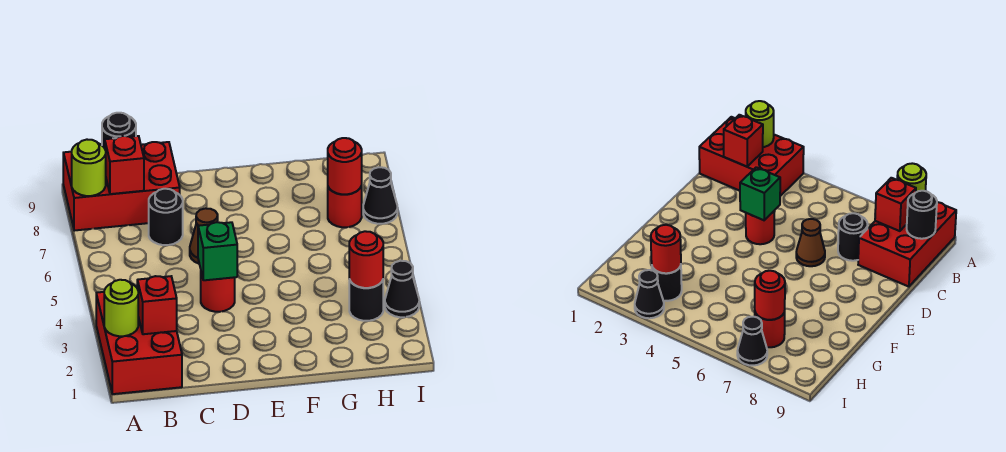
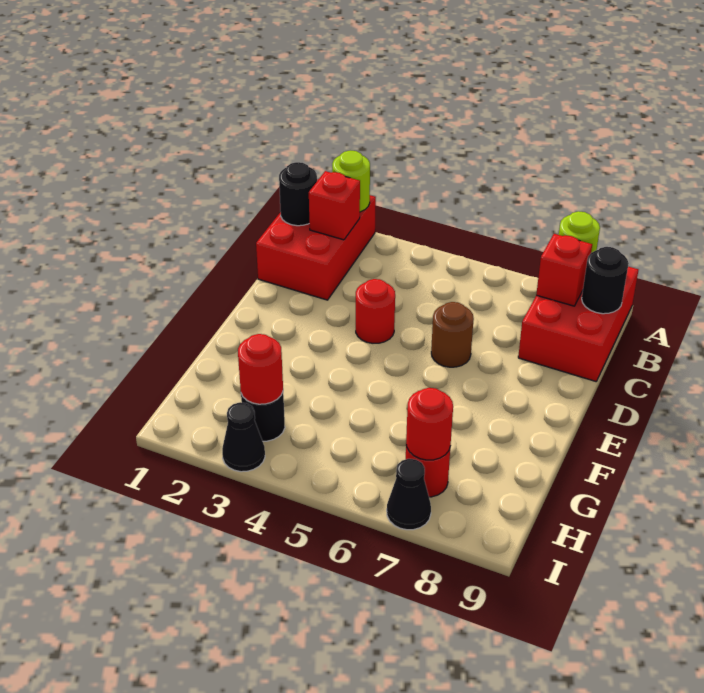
red 2x3 brick [96,292,182,394] -> red 2x3 brick turned to [256,179,376,300]
black 1x1 round brick [149,189,183,245] -> black 1x1 round brick moved to [279,162,317,226]
green 1x1 brick [198,222,237,280] -> none
brown 1x1 cone [190,208,218,264] -> brown 1x1 round brick [431,302,474,367]

